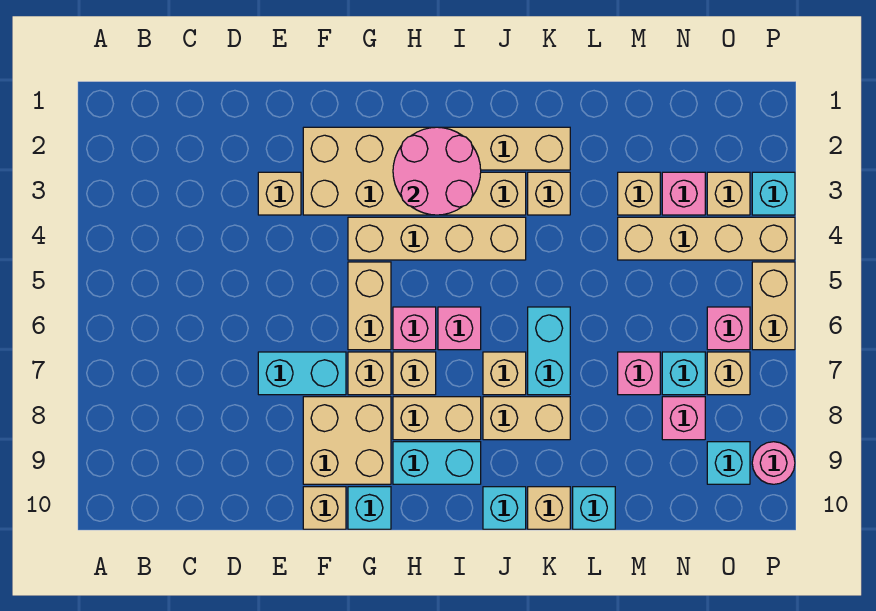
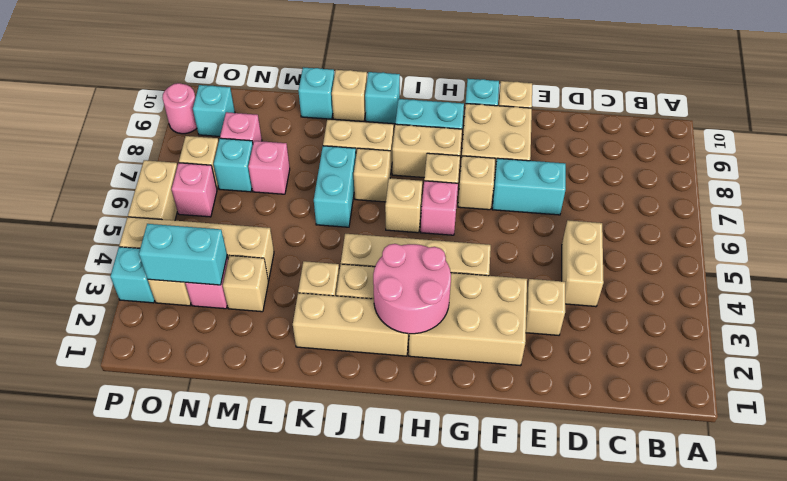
tan 1x2 brick [348,262,391,350] -> tan 1x2 brick moved to [562,220,604,307]
pink 1x1 brick [438,307,481,350] -> tan 1x1 brick [385,178,422,233]
none -> cyan 1x2 brick [139,224,227,285]

